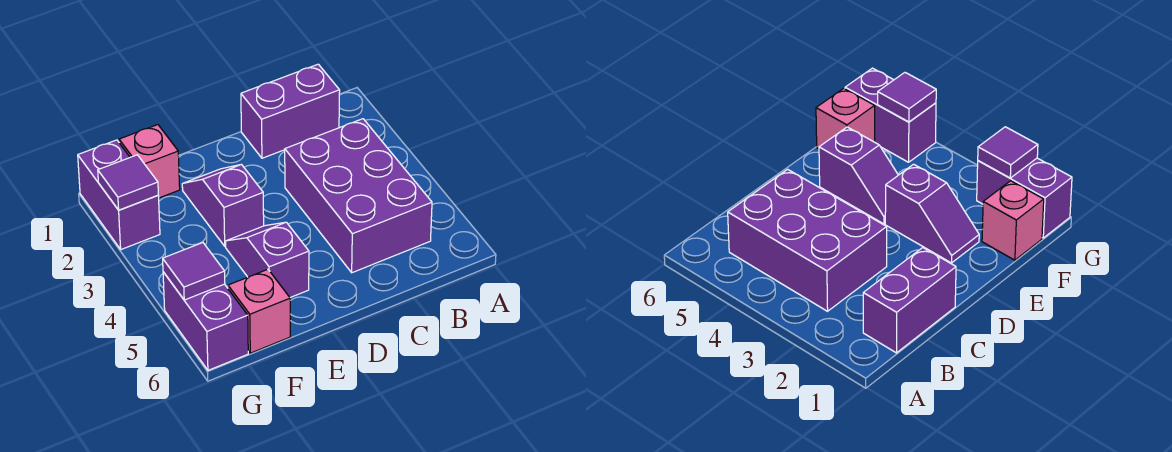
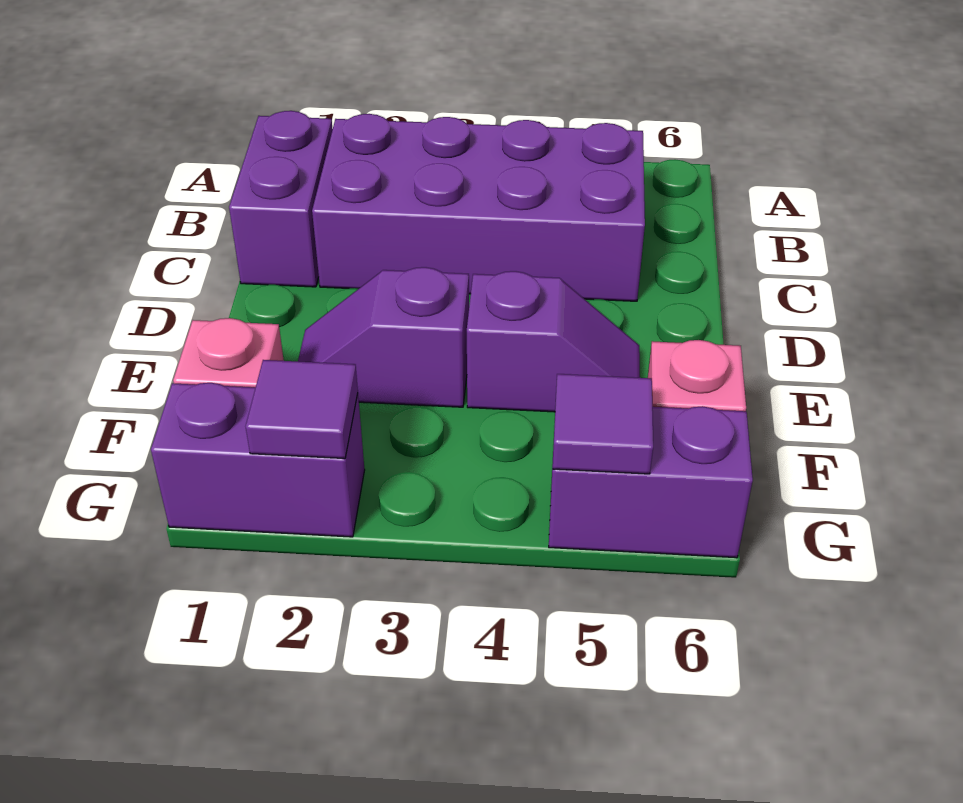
purple 2x3 brick [285,119,432,273] -> purple 2x4 brick [312,114,645,301]
purple 1x2 slope [226,222,309,297] -> purple 1x2 slope turned to [467,271,640,412]

